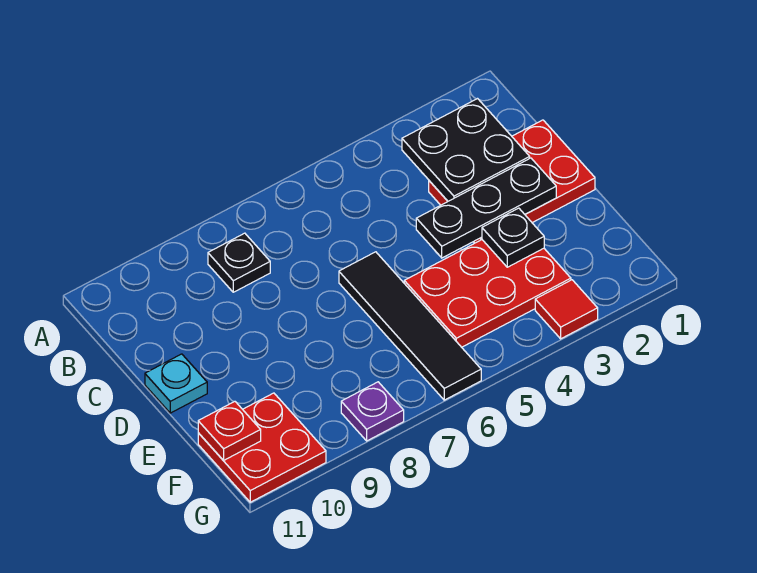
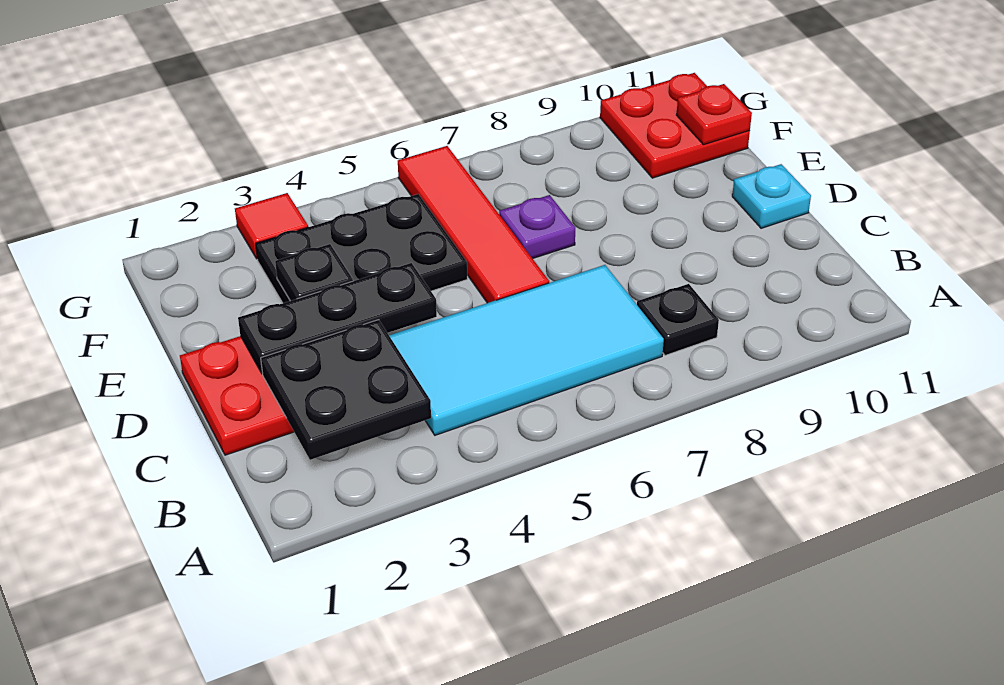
none -> cyan 2x4 tile [389,265,664,435]
black 1x4 tile [339,252,481,400] -> red 1x4 tile [398,146,549,303]
red 2x3 plate [404,240,571,347] -> black 2x3 plate [256,194,467,303]
purple 1x1 plate [341,382,404,441] -> purple 1x1 plate moved to [499,195,575,259]

